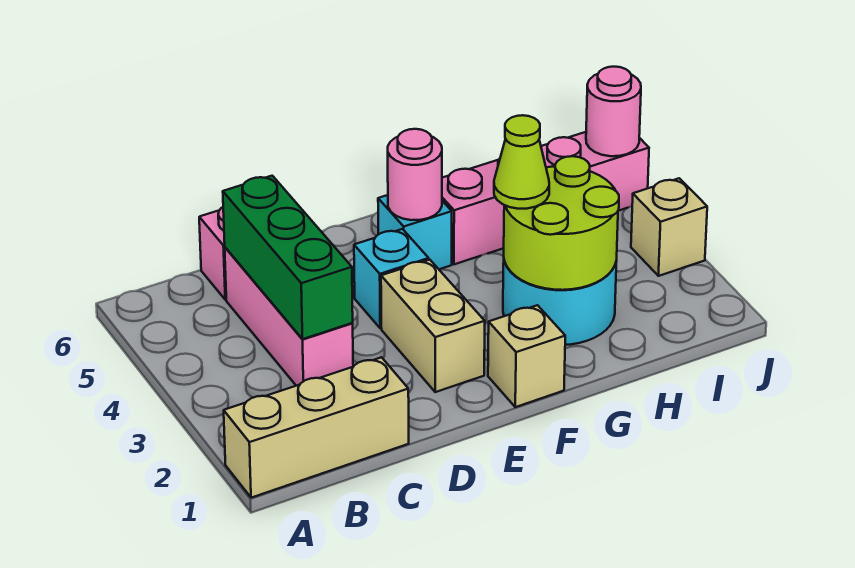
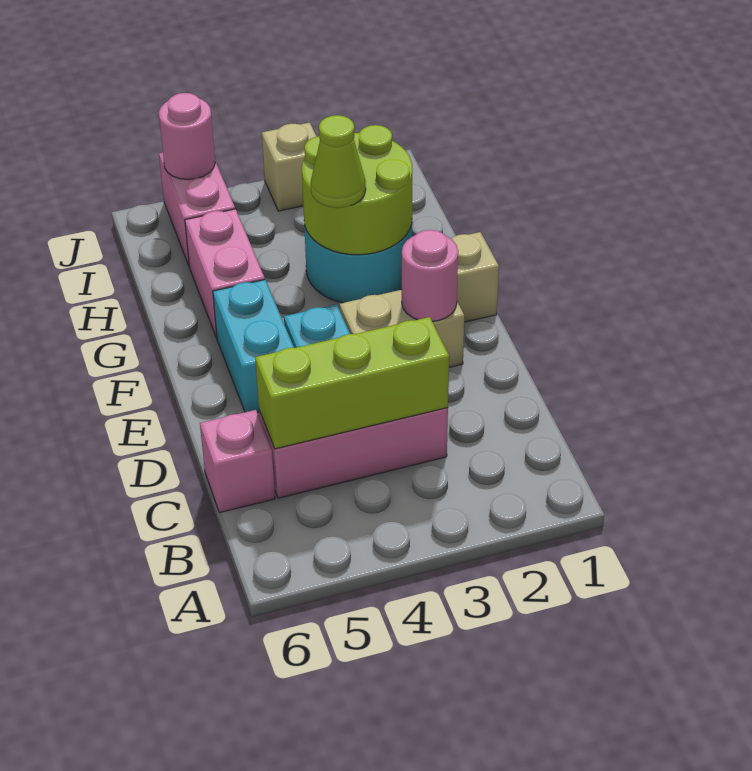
tan 1x3 brick [224,357,409,498] -> none
green 1x3 brick [223,176,353,339] -> lime 1x3 brick [255,317,449,449]
cyan 1x1 brick [378,195,452,269] -> cyan 1x2 brick [213,280,294,413]
pink 1x1 round brick [388,129,442,220] -> pink 1x1 round brick moved to [401,230,458,321]

